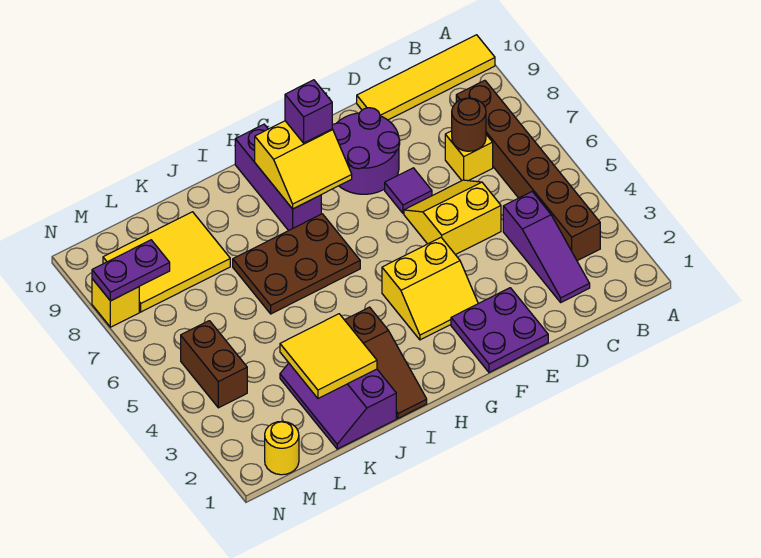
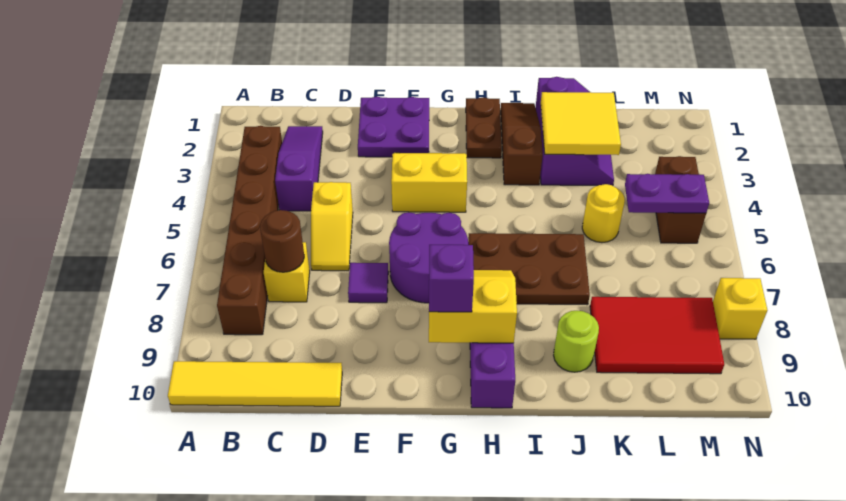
yellow 2x2 slope [404,180,501,255] -> yellow 1x2 slope [311,182,353,271]
purple 2x2 round brick [332,108,400,194] -> purple 2x2 round brick moved to [389,212,468,303]
none -> brown 1x2 plate [466,97,502,158]
none -> lime 1x1 round brick [554,311,599,372]
yellow 2x3 tile [103,212,230,312] -> red 2x3 tile [590,297,724,374]
yellow 1x1 round brick [265,421,299,475] -> yellow 1x1 round brick moved to [582,184,625,242]
purple 1x2 plate [92,240,170,301] -> purple 1x2 plate moved to [625,174,709,213]

